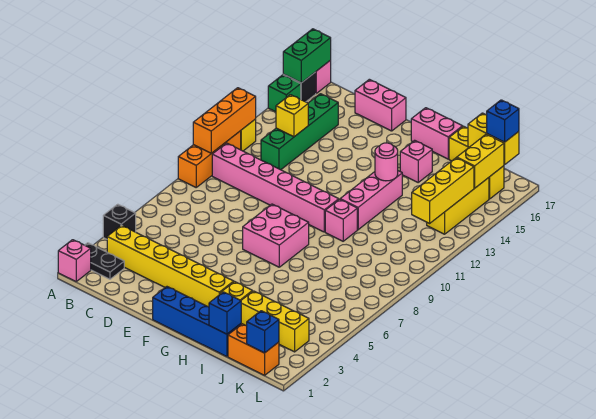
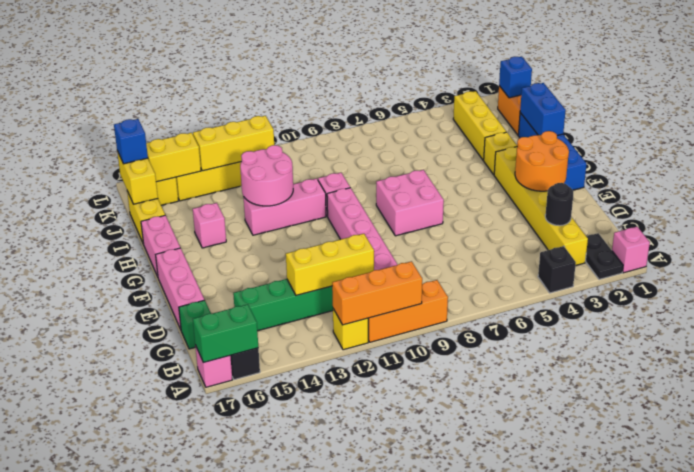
green 1x1 brick [268,75,301,112] -> green 1x1 brick moved to [179,300,211,349]
none -> black 1x1 round brick [545,183,573,226]
yellow 1x1 brick [276,95,308,137] -> yellow 1x3 brick [286,234,374,295]
pink 1x2 brick [355,79,406,131] -> pink 1x3 brick [156,248,204,330]
none -> orange 2x2 round brick [515,131,569,191]
pink 1x1 round brick [375,143,398,181] -> pink 2x2 round brick [240,145,293,206]
blue 1x1 brick [209,292,241,334] -> blue 1x2 brick [520,83,566,136]

